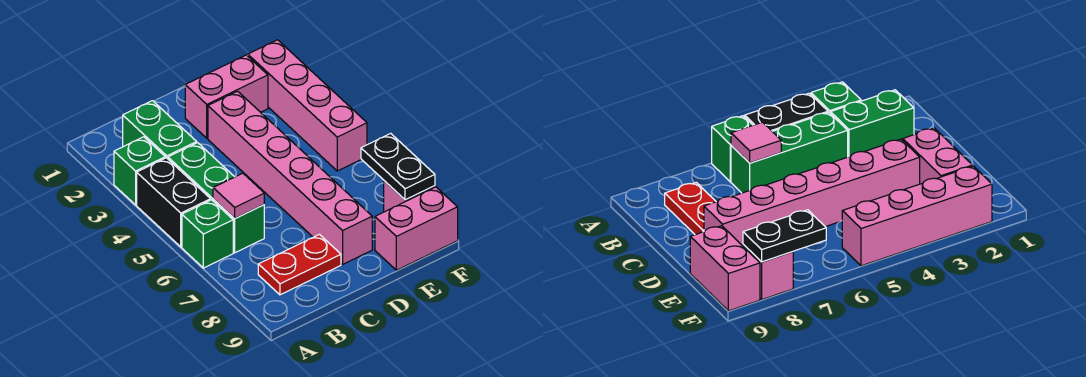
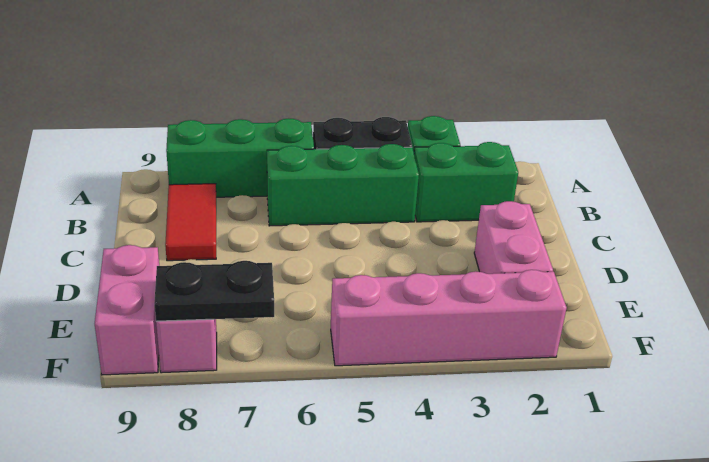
green 1x1 brick [182,200,233,268] -> green 1x3 brick [166,118,314,197]
pink 1x1 tile [213,173,264,219] -> none
red 1x2 plate [258,234,341,295] -> red 1x2 tile [165,184,216,261]
pink 1x6 brick [208,91,372,264] -> none

